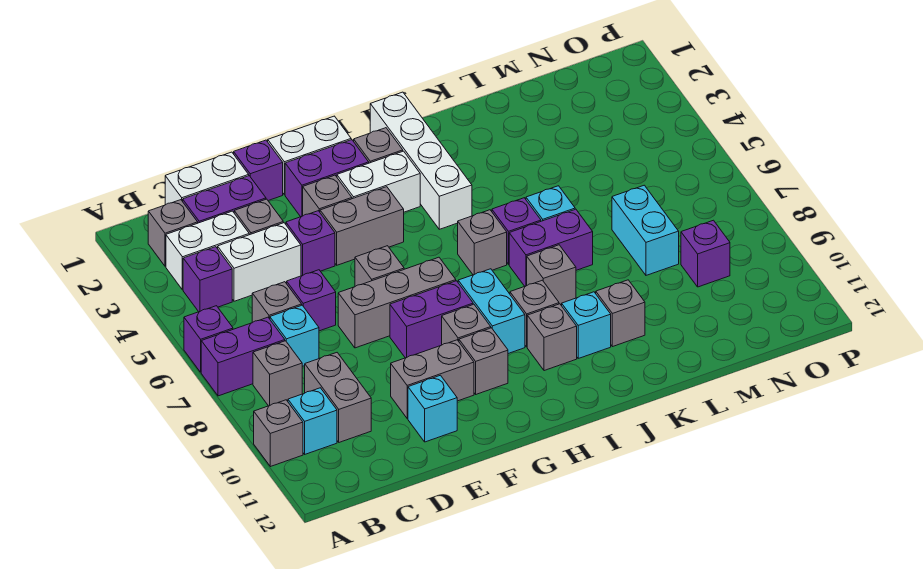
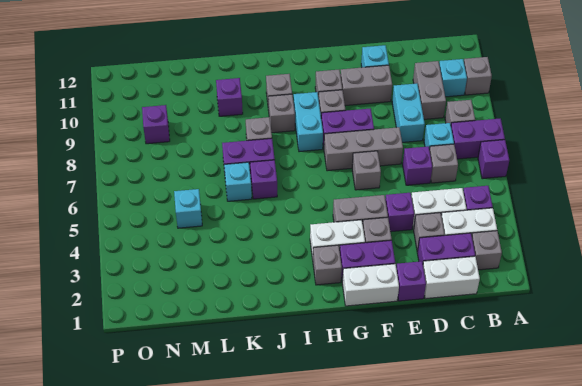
white 1x4 brick [370,92,472,229] -> none
grey 1x1 brick [458,210,507,275] -> none
cyan 1x1 brick [561,292,611,358] -> cyan 1x1 brick moved to [174,189,202,228]
grey 1x1 brick [596,280,645,347] -> purple 1x1 brick [216,78,243,116]
cyan 1x2 brick [612,185,679,275] -> cyan 1x2 brick moved to [392,83,425,142]

